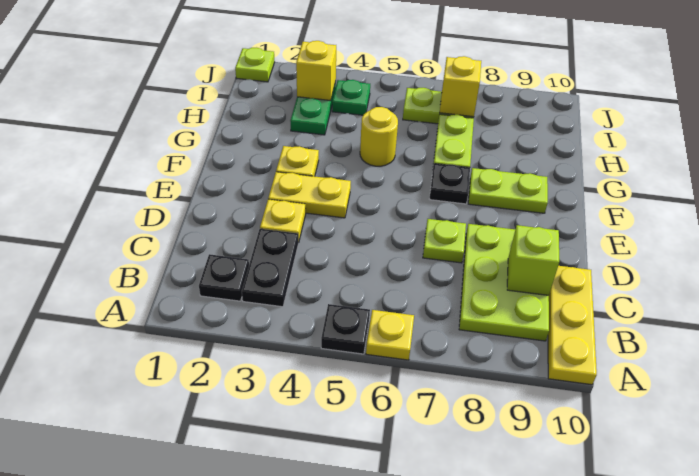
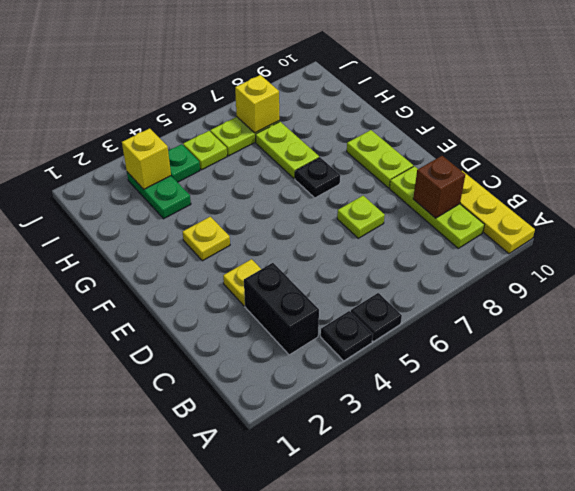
yellow 1x1 plate [366,310,414,360] -> none
black 1x1 plate [199,254,249,301] -> black 1x1 plate moved to [321,311,373,361]
black 1x2 plate [242,229,298,307] -> black 1x2 brick [244,263,319,355]
lime 2x3 plate [459,224,549,341] -> lime 1x3 plate [389,166,484,248]
lime 1x1 brick [507,225,559,295] -> brown 1x1 brick [413,156,465,218]
yellow 1x2 plate [268,172,351,218] -> none
lime 1x2 plate [468,168,548,213] -> lime 1x2 plate turned to [347,130,413,188]
yellow 1x1 round brick [360,107,398,166] -> none
lime 1x1 plate [235,48,275,82] -> lime 1x1 plate moved to [183,131,227,170]

